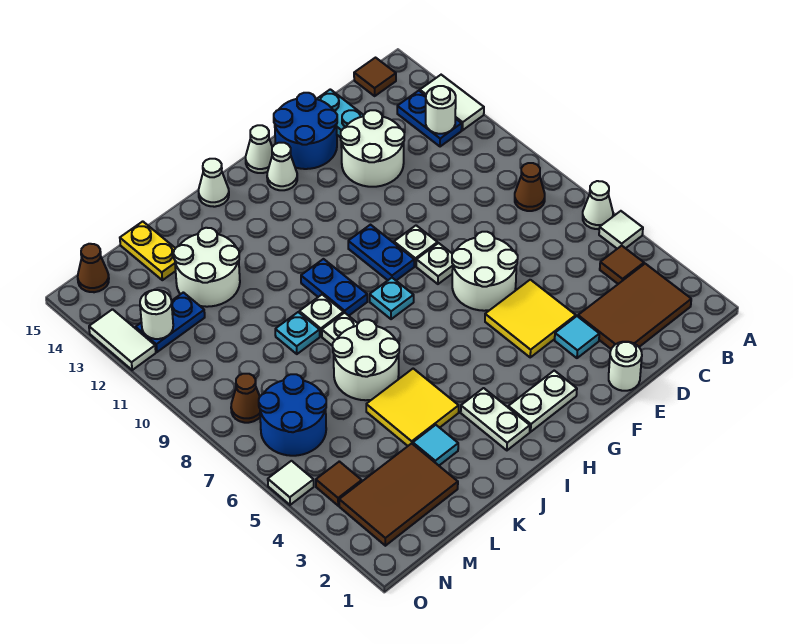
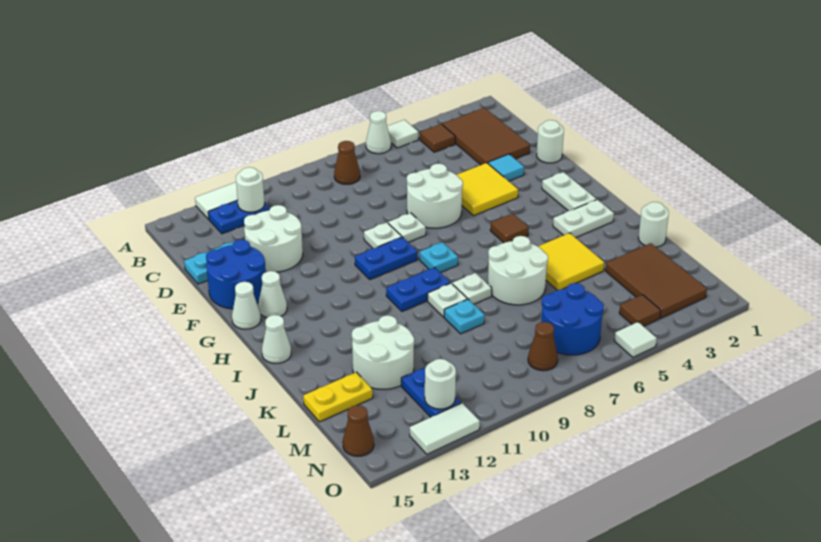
brown 1x1 tile [354,58,396,96] -> brown 1x1 tile moved to [490,213,529,243]
none -> white 1x1 round brick [638,202,669,247]
cyan 1x1 tile [413,425,458,465] -> none

